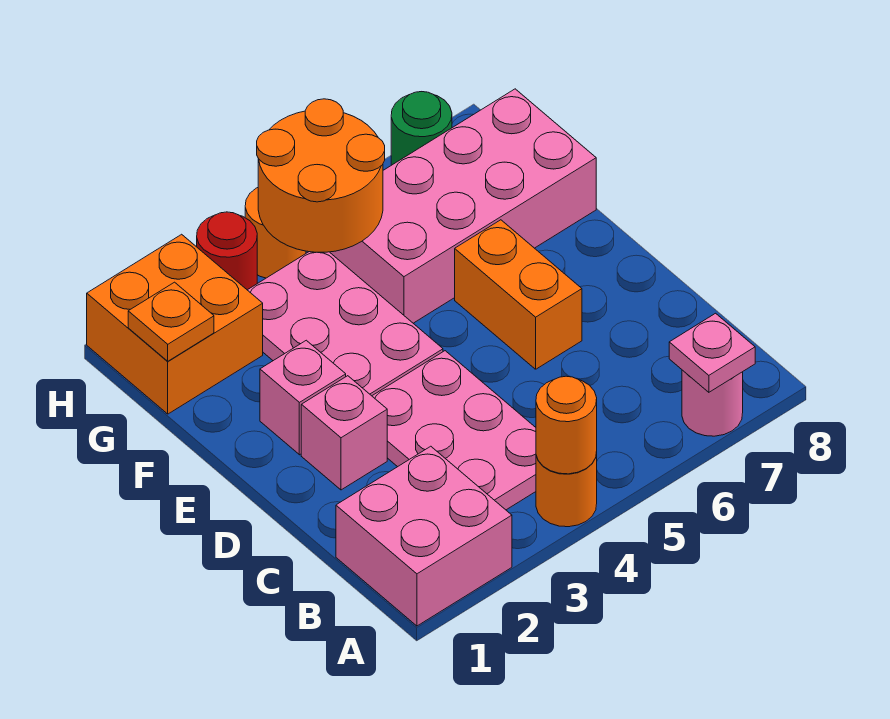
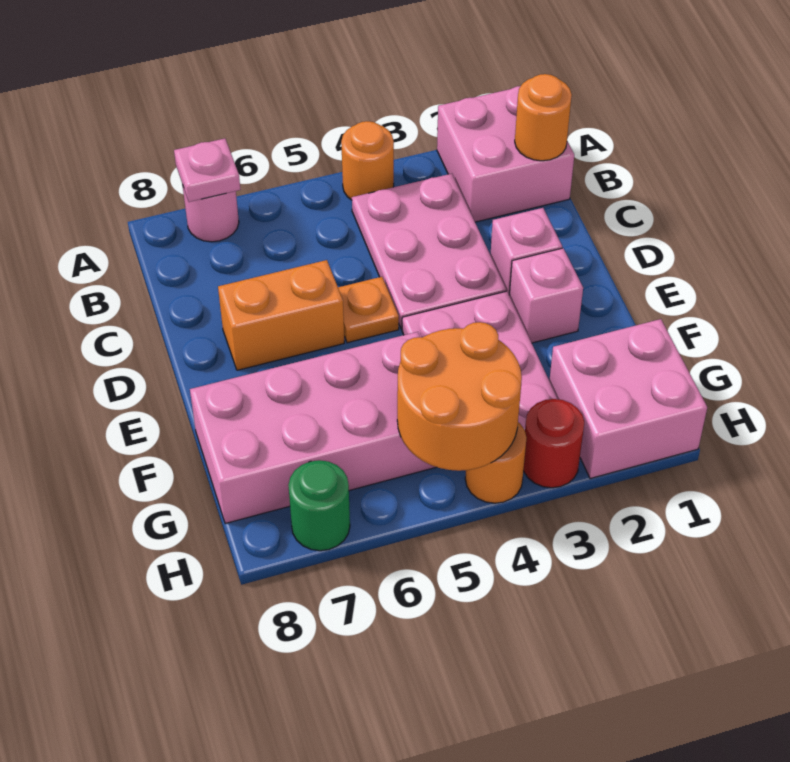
orange 1x1 round brick [536,376,597,474] -> orange 1x1 round brick moved to [515,74,572,161]
orange 1x2 brick [455,220,582,369] -> orange 1x2 brick turned to [218,260,344,370]
orange 2x2 brick [87,234,263,414] -> pink 2x2 brick [549,319,707,479]
orange 1x1 plate [128,282,214,361] -> orange 1x1 plate moved to [338,277,399,343]

